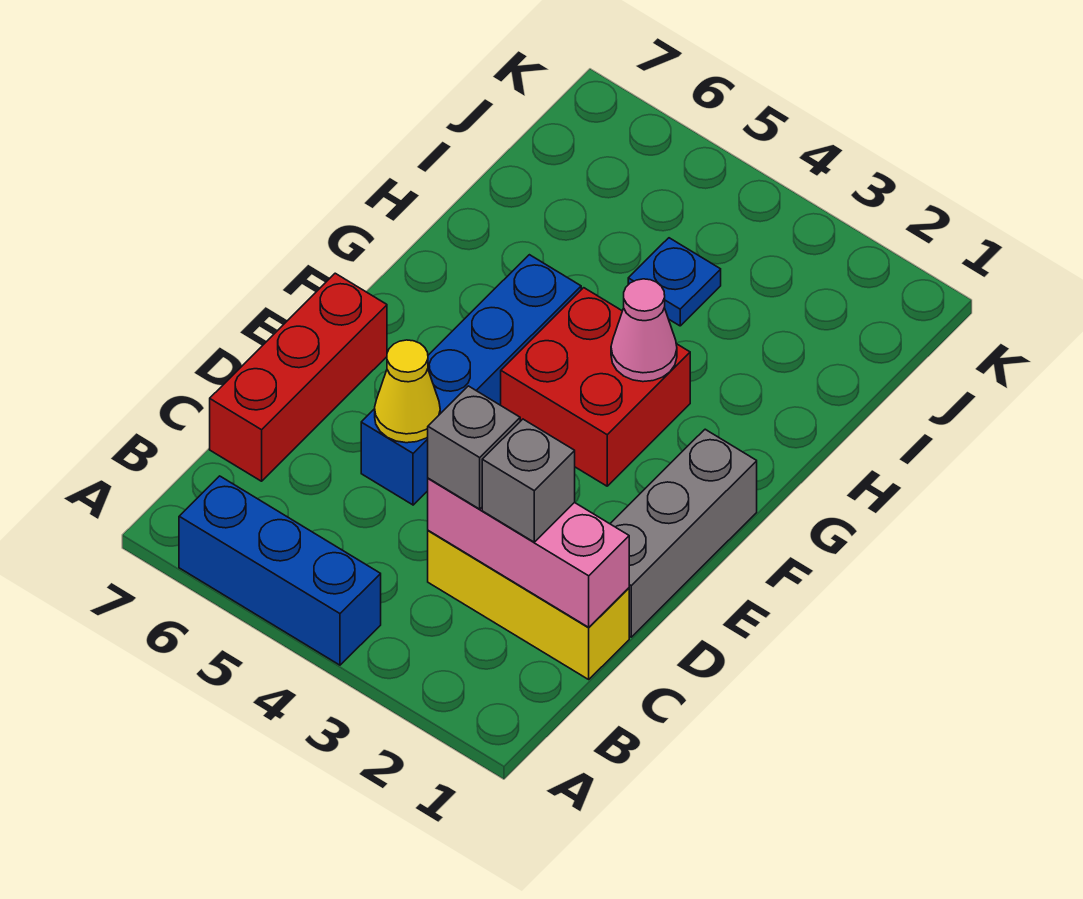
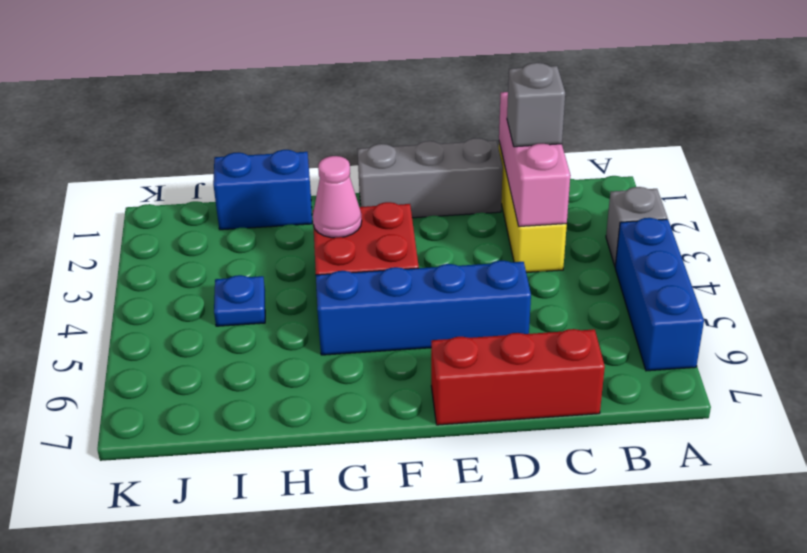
grey 1x1 brick [428,386,520,509] -> grey 1x1 brick moved to [606,187,667,266]
yellow 1x1 cone [375,340,440,443] -> none
none -> blue 1x2 brick [213,150,312,230]

